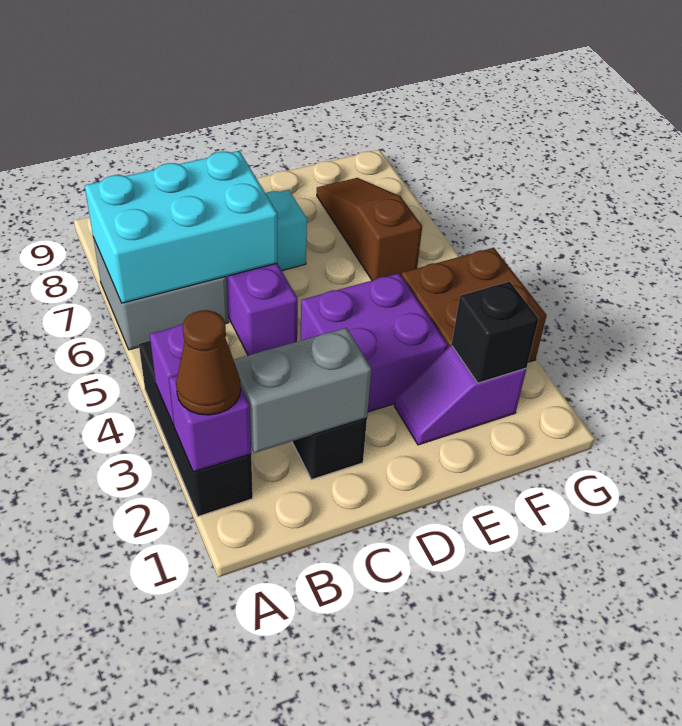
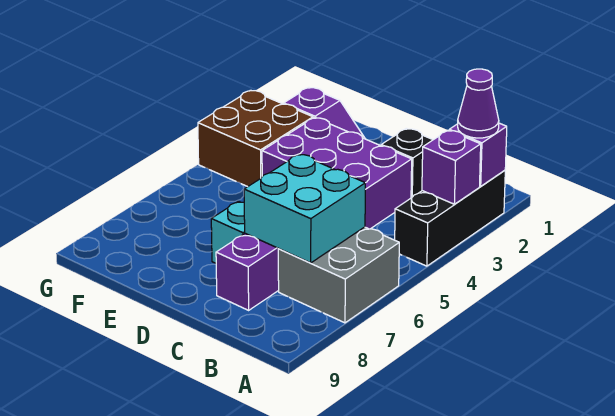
brown 1x1 cone [176,310,241,415] -> purple 1x1 cone [458,69,499,138]
cyan 2x3 brick [85,151,277,303] -> cyan 2x2 brick [244,154,365,263]
grey 1x2 brick [234,328,371,453] -> none
purple 2x2 brick [300,273,448,412] -> purple 2x3 brick [262,118,412,229]
black 1x1 brick [452,282,539,383] -> none
brown 1x3 slope [317,178,422,280] -> none

